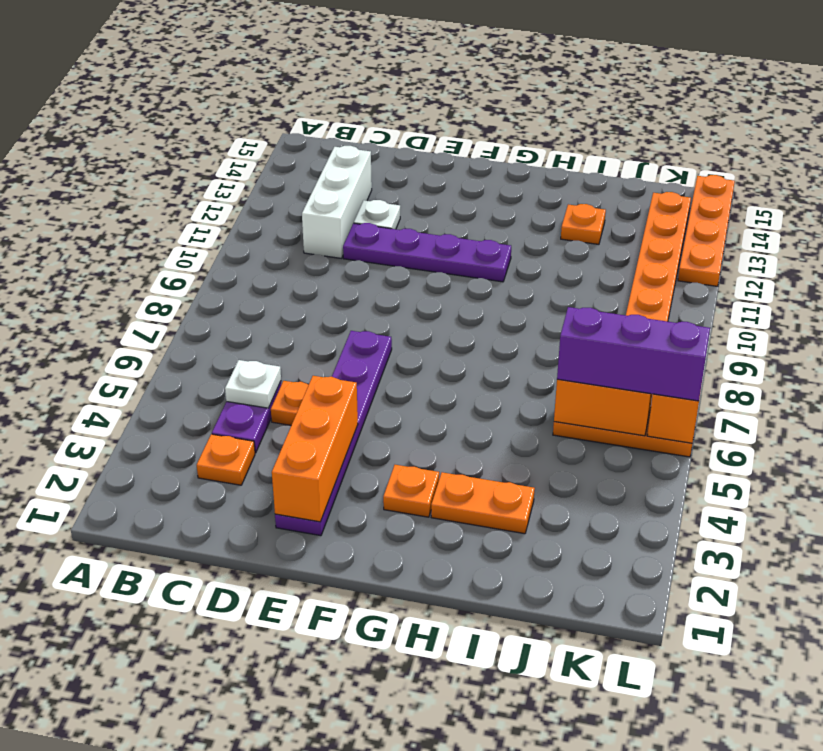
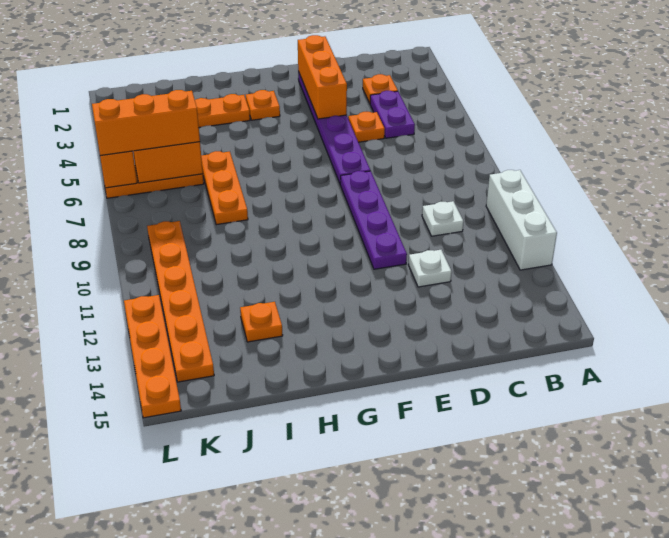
white 1x1 plate [225,360,281,408] -> white 1x1 plate moved to [422,201,464,236]
white 1x3 brick [302,146,372,258] -> white 1x3 brick moved to [486,170,557,270]
purple 1x4 plate [343,223,511,282] -> purple 1x4 plate turned to [340,171,407,269]
none -> orange 1x3 plate [201,151,248,225]
purple 1x3 brick [557,307,710,401] -> orange 1x3 brick [92,90,200,156]

